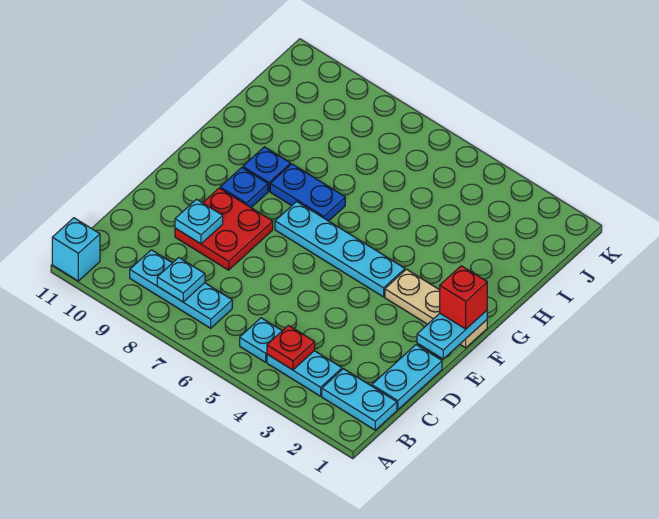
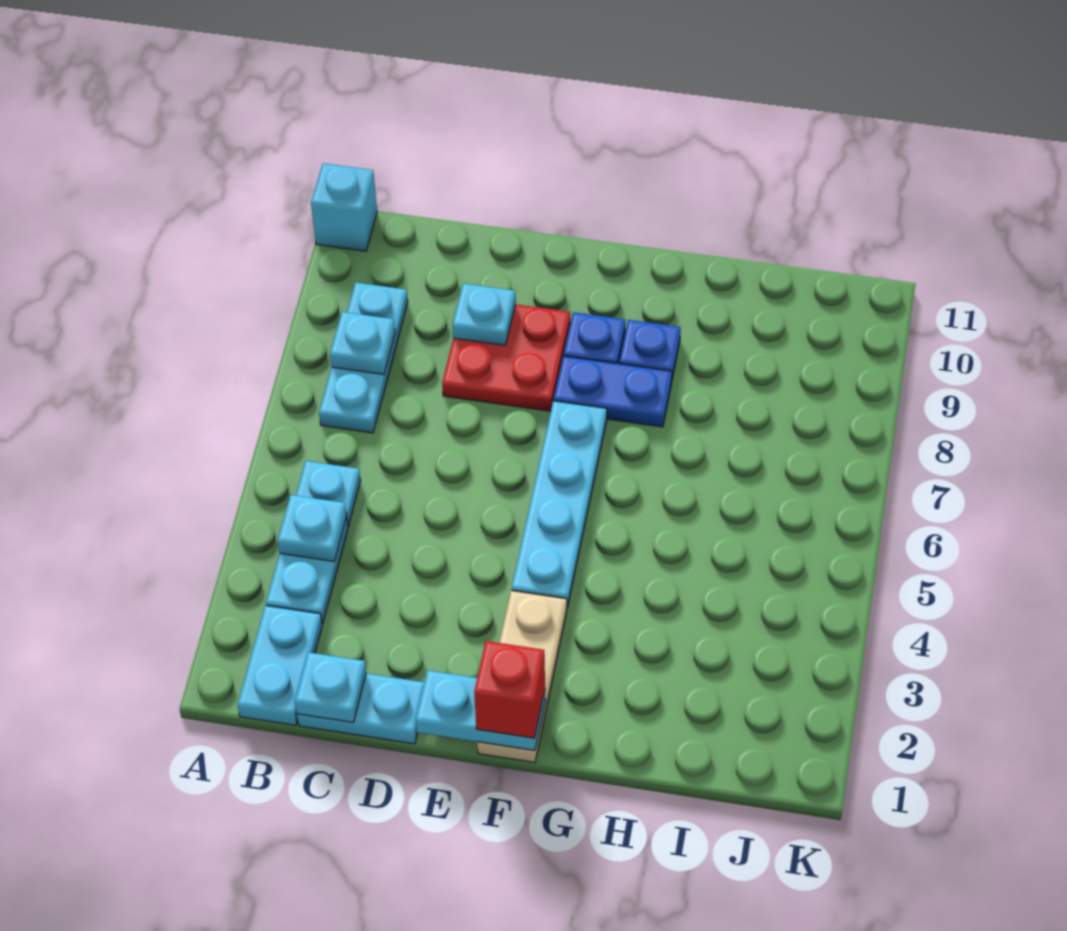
red 1x1 plate [267,325,315,370] -> cyan 1x1 plate [278,495,347,561]
none -> cyan 1x1 plate [295,652,366,723]
blue 1x2 plate [270,164,345,221] -> blue 1x2 plate turned to [554,356,672,427]

